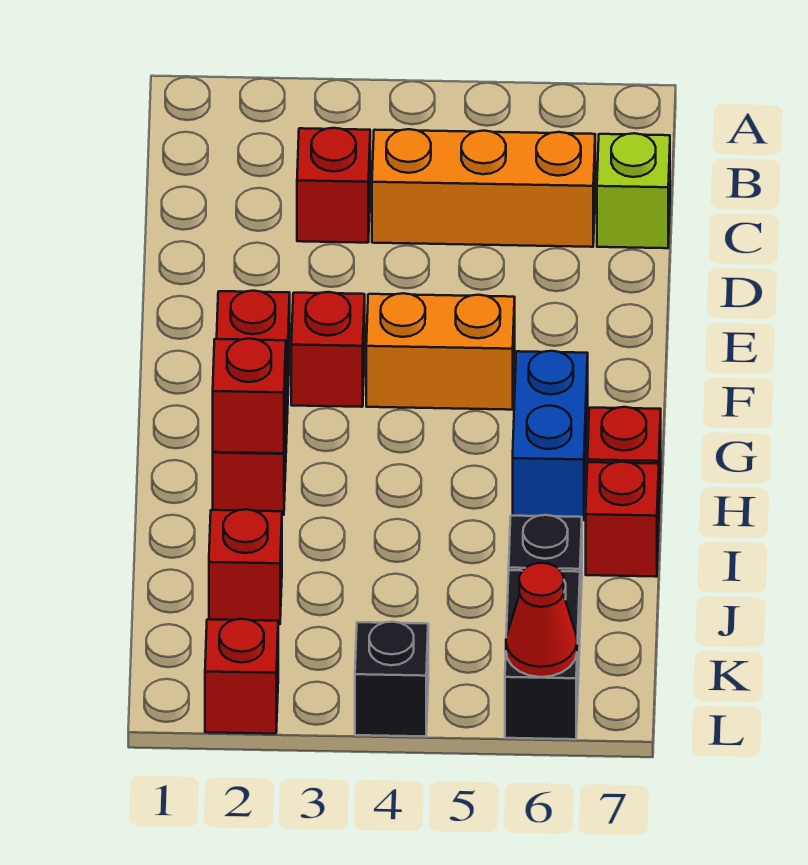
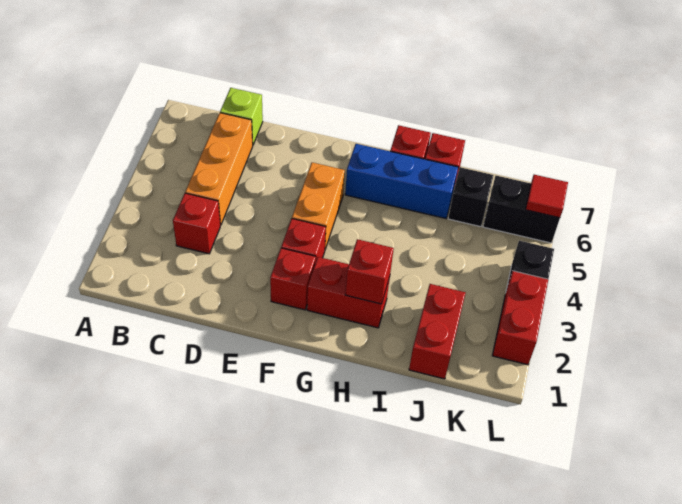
blue 1x2 brick [513,351,588,520] -> blue 1x3 brick [345,144,458,218]
red 1x1 brick [209,509,282,624] -> red 1x2 brick [409,284,465,379]
red 1x1 brick [205,619,278,734] -> red 1x2 brick [492,271,548,365]
red 1x1 cone [506,563,577,677] -> red 1x1 tile [526,175,568,218]

